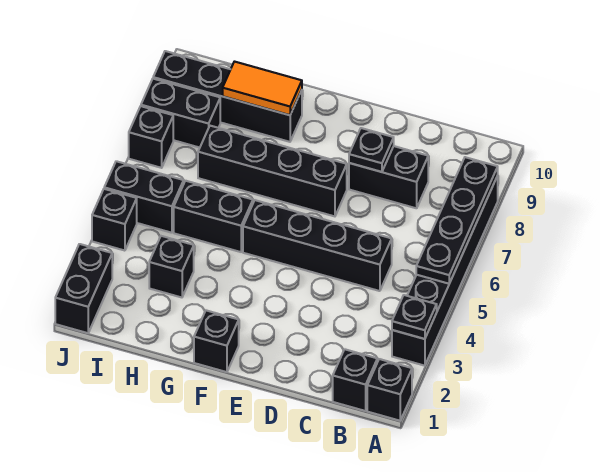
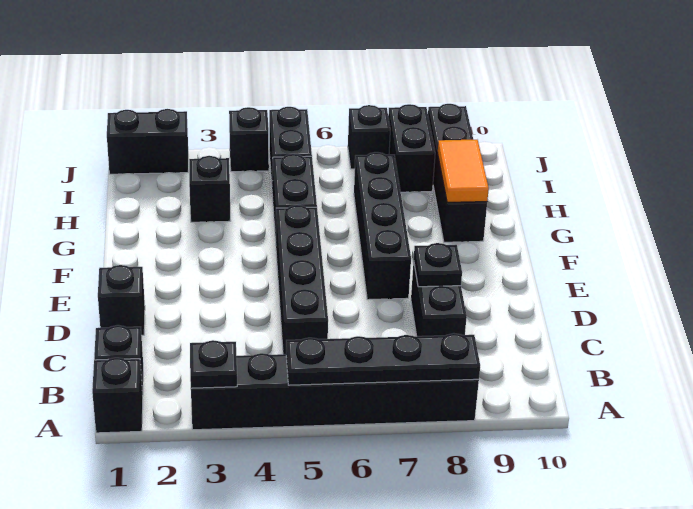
black 1x1 brick [194,310,239,372] -> black 1x1 brick moved to [98,265,145,335]

